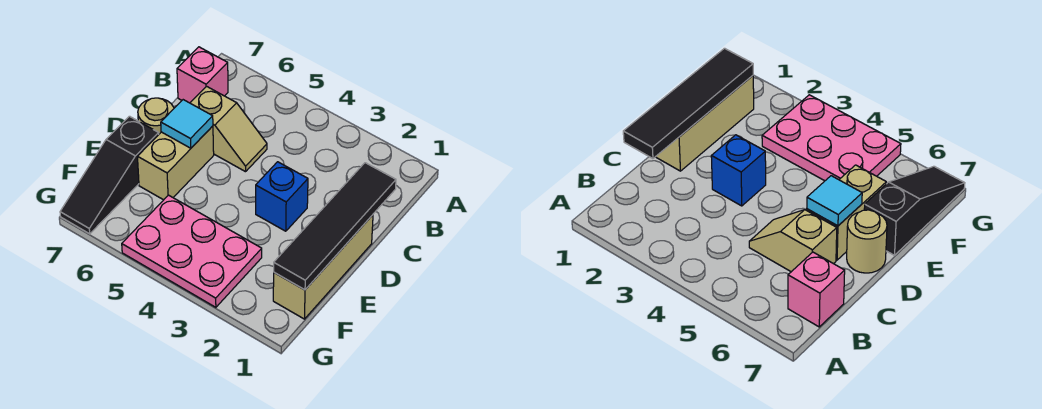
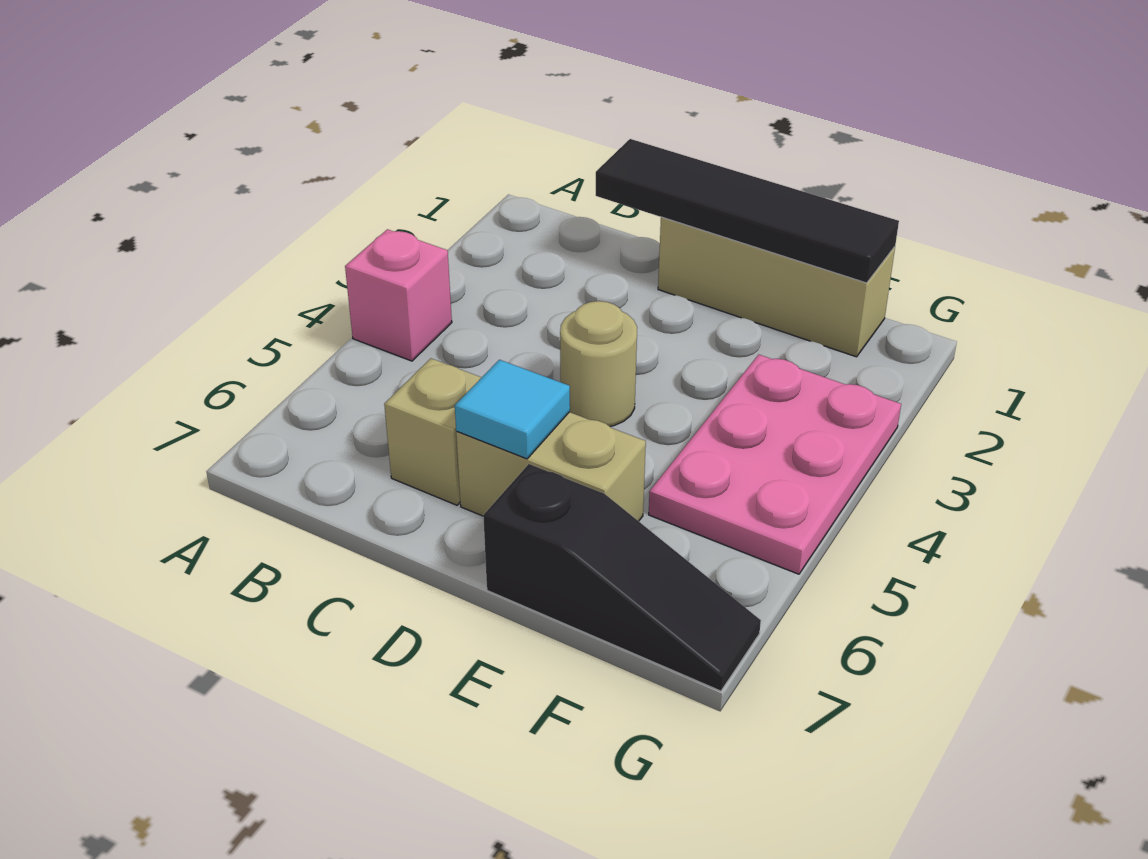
pink 1x1 brick [177,47,228,103] -> pink 1x1 brick moved to [345,229,452,361]
blue 1x1 brick [256,162,308,231] -> none
tan 1x1 round brick [138,98,174,134] -> tan 1x1 round brick moved to [560,301,637,426]

